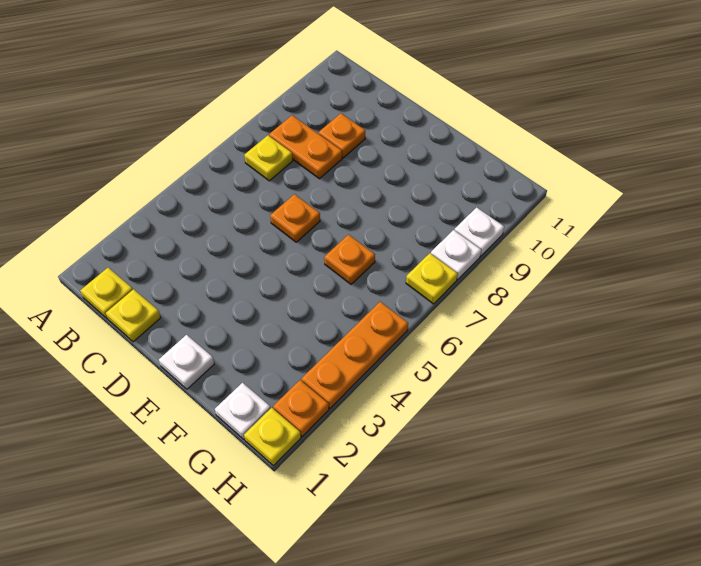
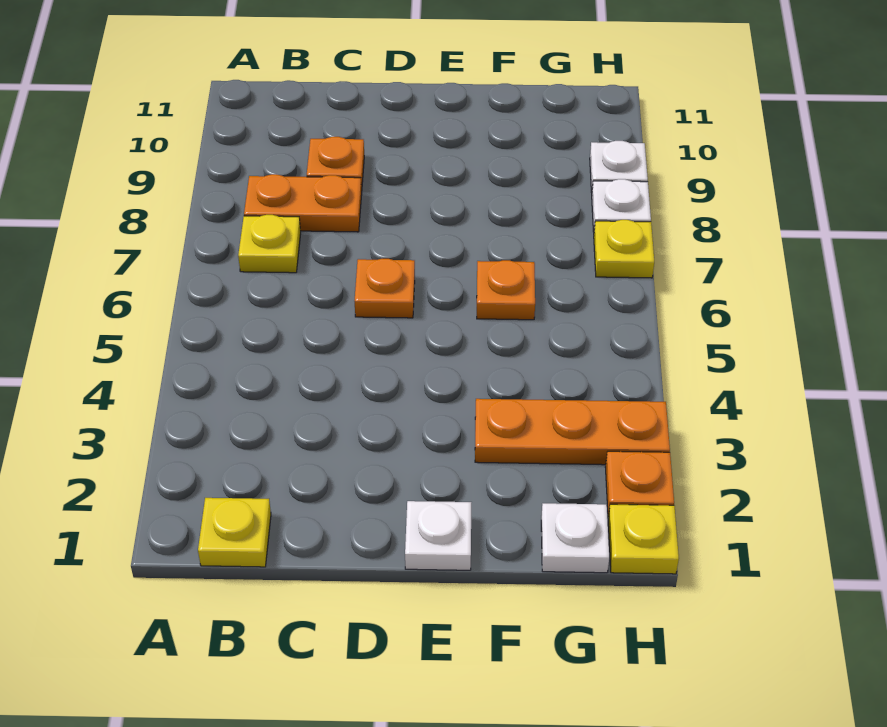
yellow 1x1 plate [106,289,161,342] -> none
orange 1x3 plate [301,302,408,408] -> orange 1x3 plate turned to [475,399,670,465]

